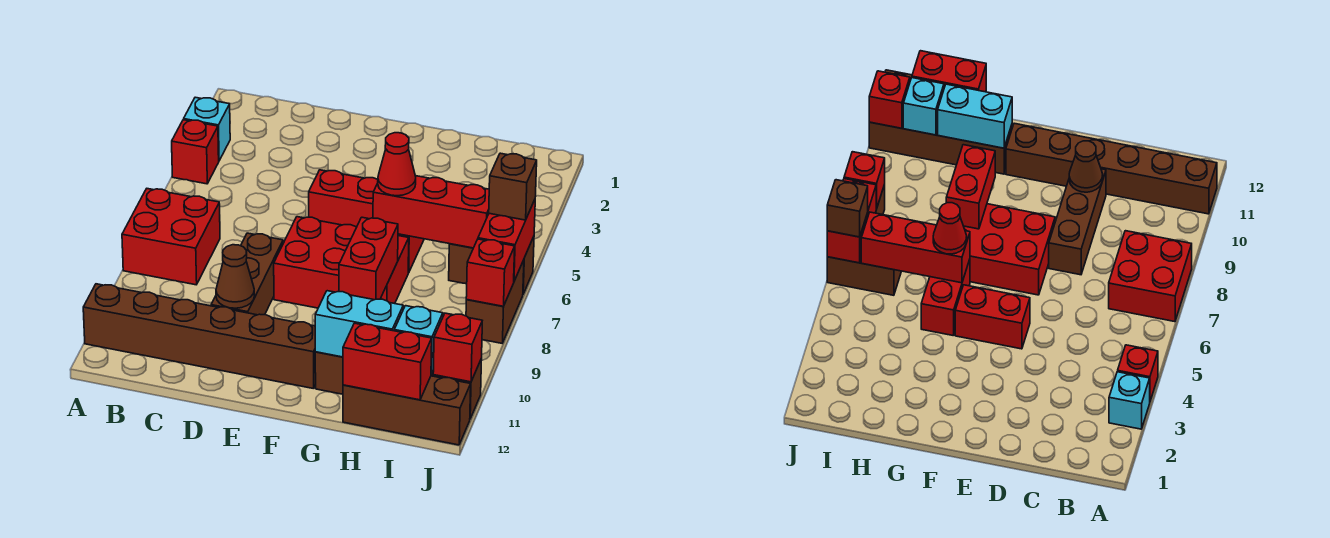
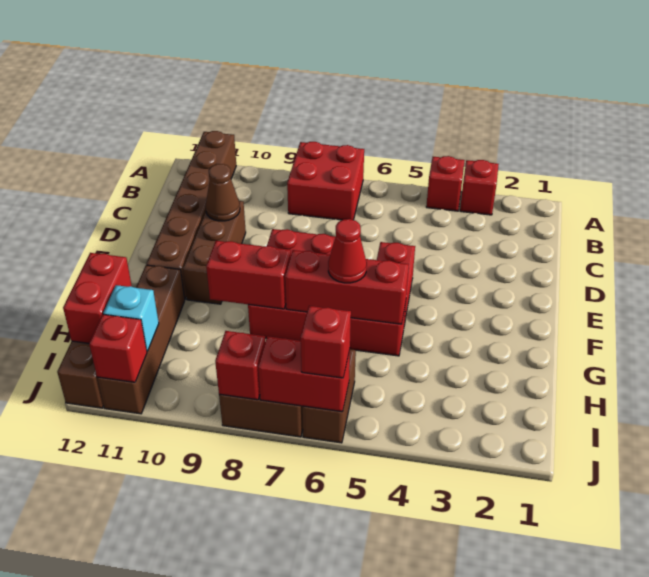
cyan 1x1 brick [184,97,230,160] -> red 1x1 brick [460,160,499,215]
brown 1x3 brick [211,233,283,315] -> brown 1x3 brick turned to [183,201,246,304]
red 1x3 brick [373,176,489,248] -> red 1x3 brick turned to [285,250,409,324]
cyan 1x2 brick [315,291,403,357] -> none
brown 1x1 brick [489,153,537,220] -> red 1x1 brick [301,306,351,378]

